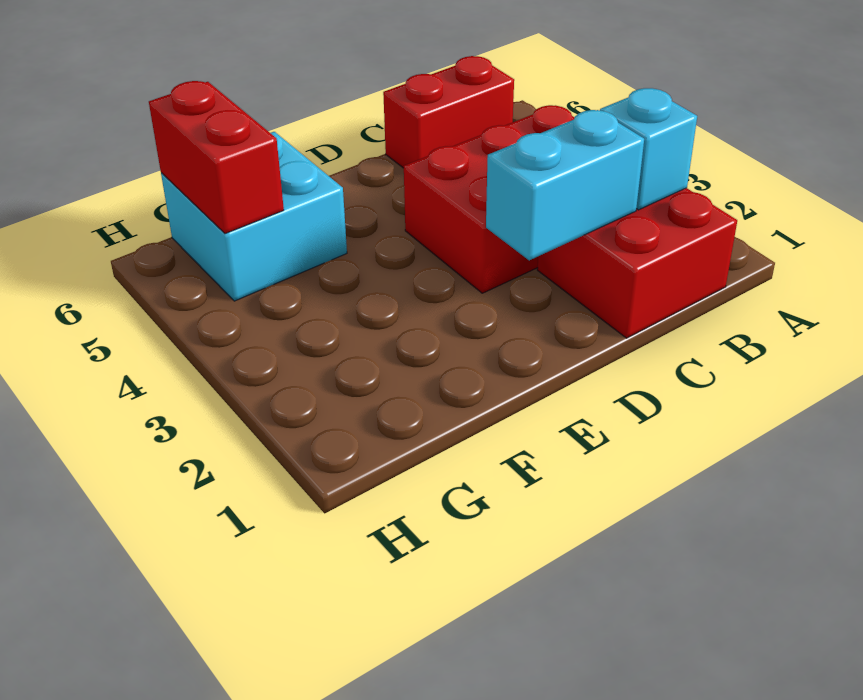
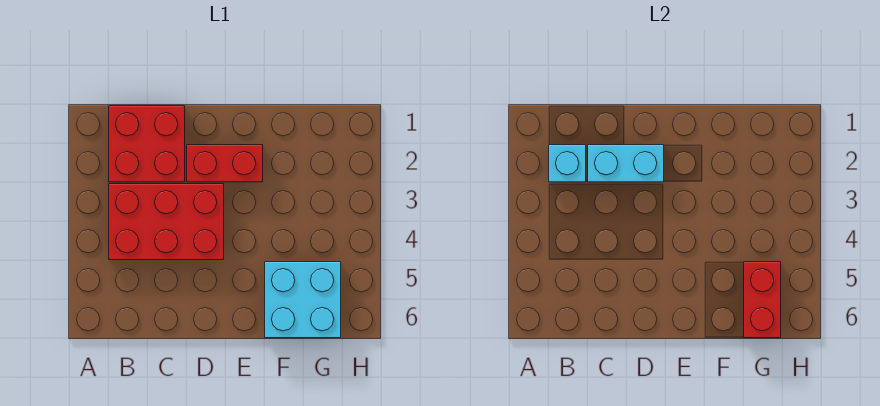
red 1x2 brick [383,56,514,168] -> red 1x2 brick moved to [187,145,263,182]

